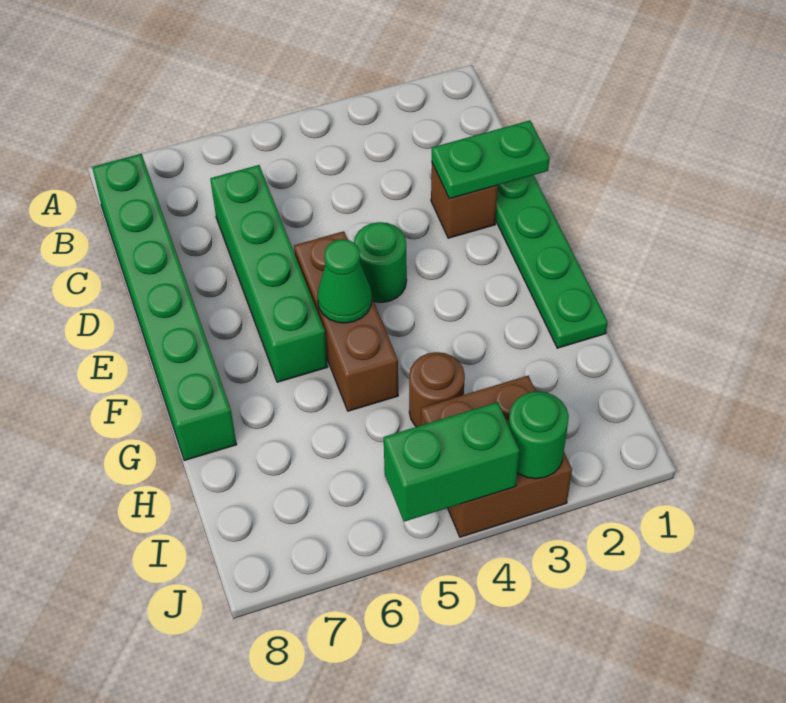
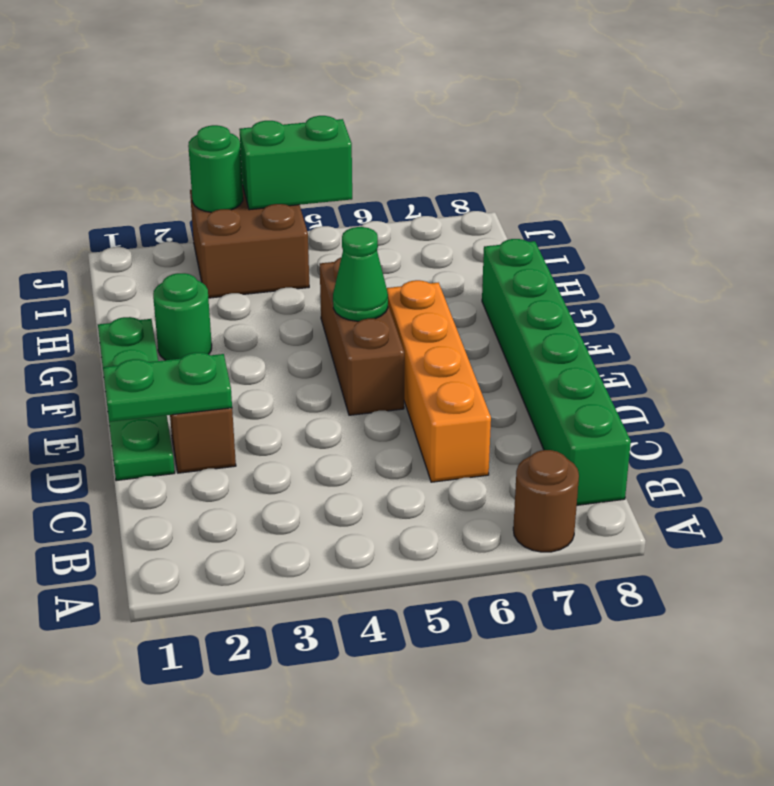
green 1x4 brick [210,165,328,382] -> orange 1x4 brick [387,280,491,482]
green 1x1 round brick [354,222,407,303] -> green 1x1 round brick moved to [153,273,212,360]
brown 1x1 round brick [409,352,465,427] -> brown 1x1 round brick moved to [513,450,579,552]

